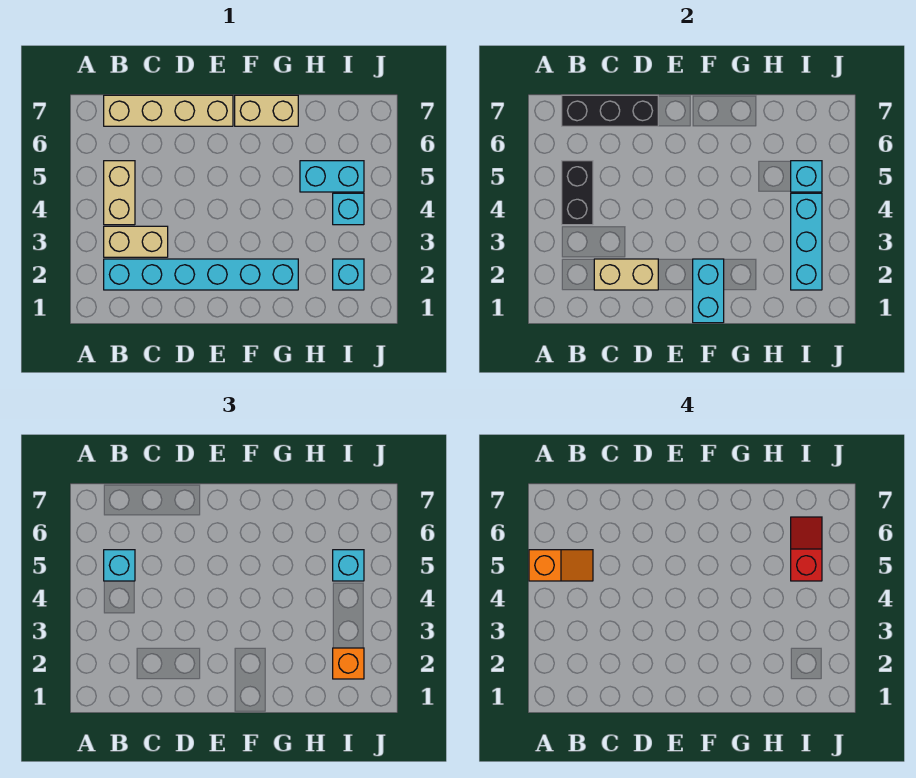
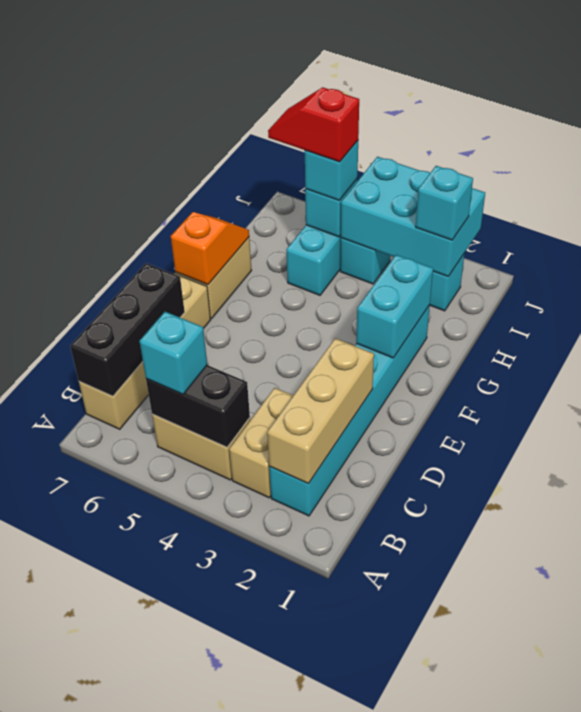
orange 1x2 slope [529,550,593,581] -> orange 1x2 slope moved to [171,212,249,285]
tan 1x2 brick [594,259,658,290] -> tan 1x3 brick [267,338,374,484]
cyan 1x2 brick [693,259,724,323] -> cyan 1x2 brick turned to [356,255,433,358]
cyan 1x3 brick [791,193,822,290] -> cyan 2x3 brick [340,157,485,277]
orange 1x1 brick [333,648,364,679] -> cyan 1x1 brick [416,166,473,240]

